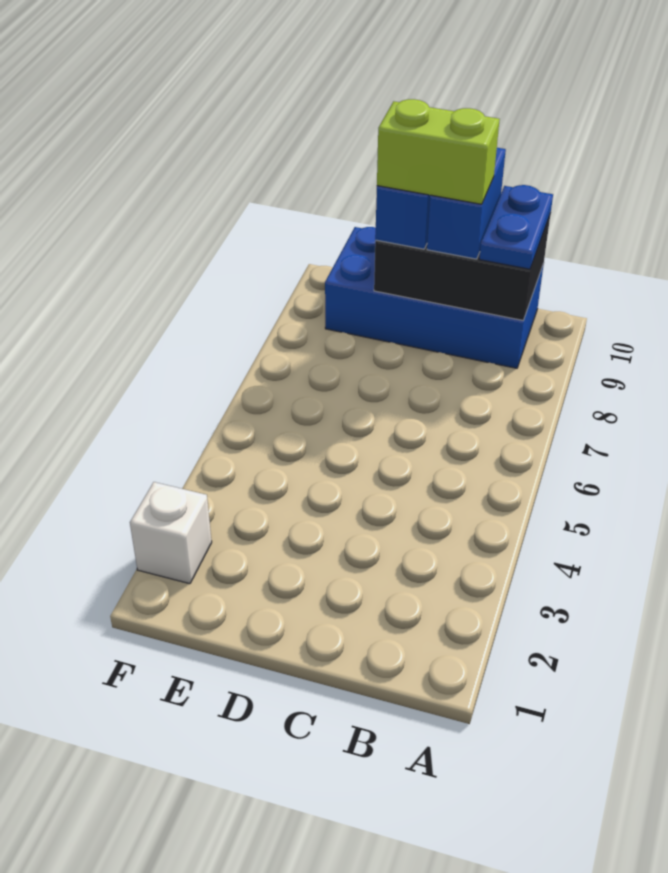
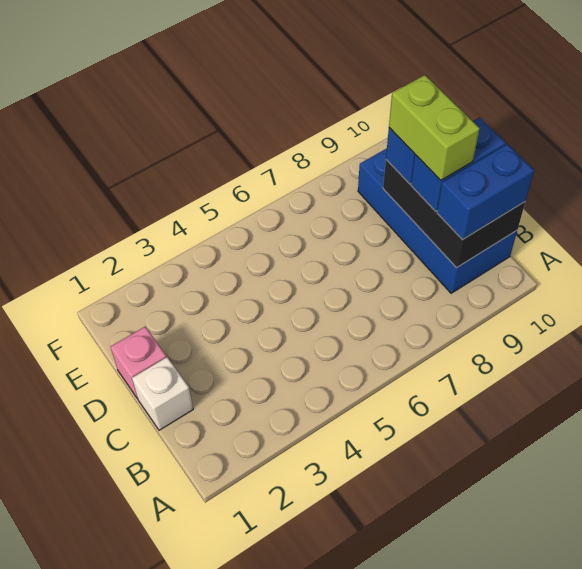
blue 1x2 plate [479,185,553,269] -> blue 1x2 brick [437,144,534,240]
none -> pink 1x1 brick [111,327,166,399]
white 1x1 brick [130,482,212,584] -> white 1x1 brick moved to [132,357,193,430]

